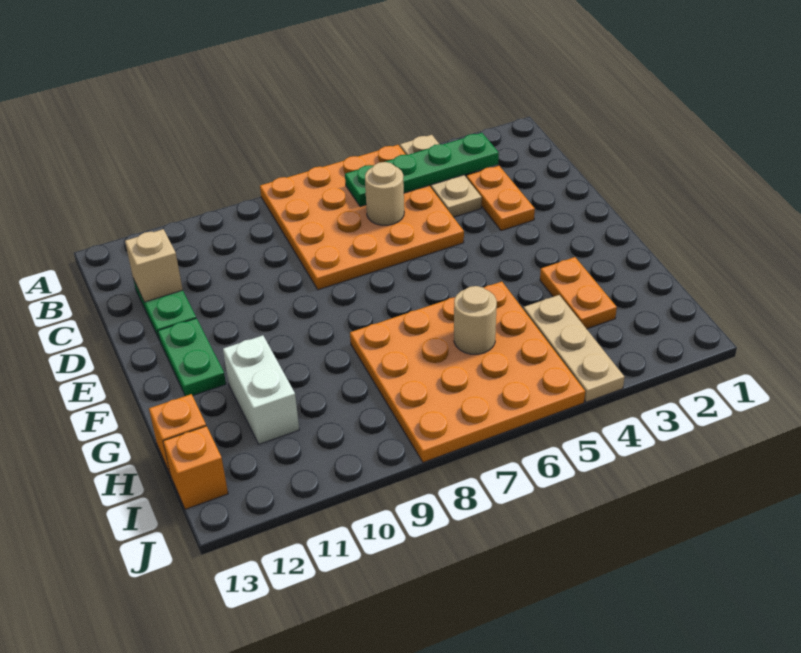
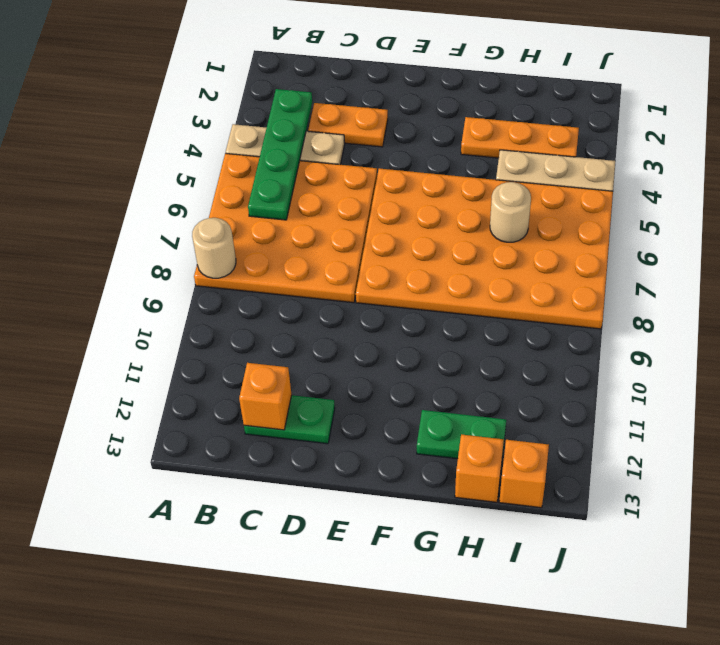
tan 1x1 round brick [365,162,404,225] -> tan 1x1 round brick moved to [192,218,236,278]
tan 1x1 brick [125,229,183,302] -> orange 1x1 brick [239,363,292,430]
green 1x2 plate [158,318,226,396] -> green 1x2 plate moved to [417,410,506,459]
orange 1x2 plate [540,257,617,329] -> orange 1x3 plate [461,117,579,158]
orange 4x4 plate [350,282,585,462] -> orange 4x6 plate [356,168,613,329]
white 1x2 brick [223,335,299,444] -> none

